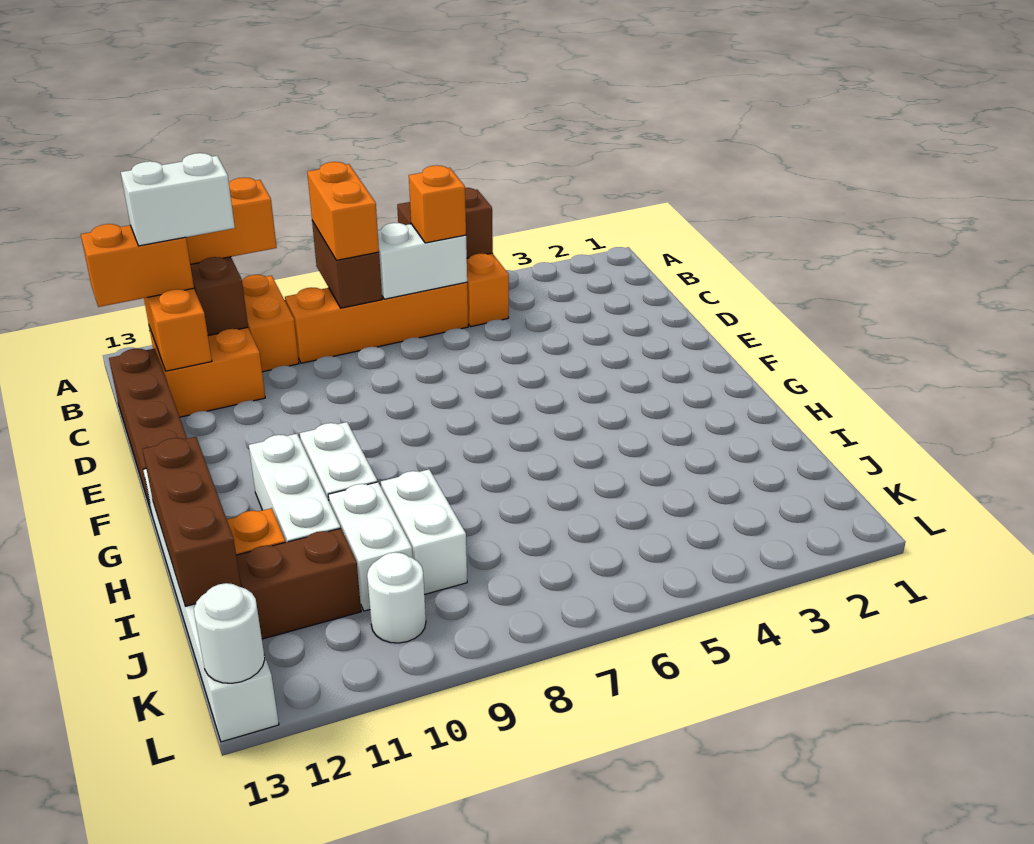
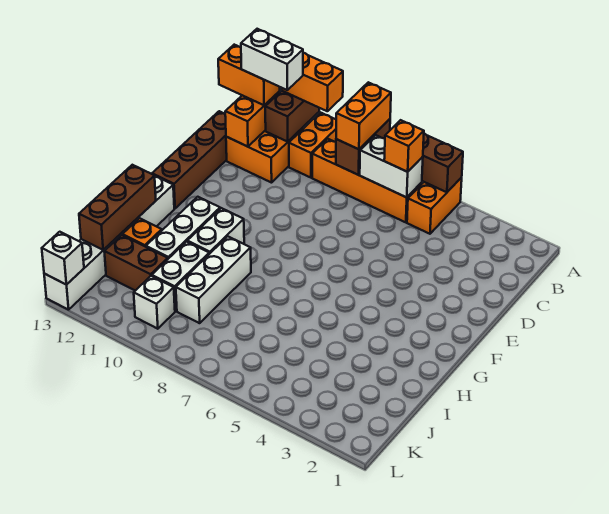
white 1x2 brick [381,469,467,595] -> white 1x3 brick [176,236,251,323]
white 1x1 round brick [367,552,426,643] -> white 1x1 brick [134,276,175,329]
white 1x1 round brick [194,583,265,683] -> white 1x1 brick [42,232,84,285]

